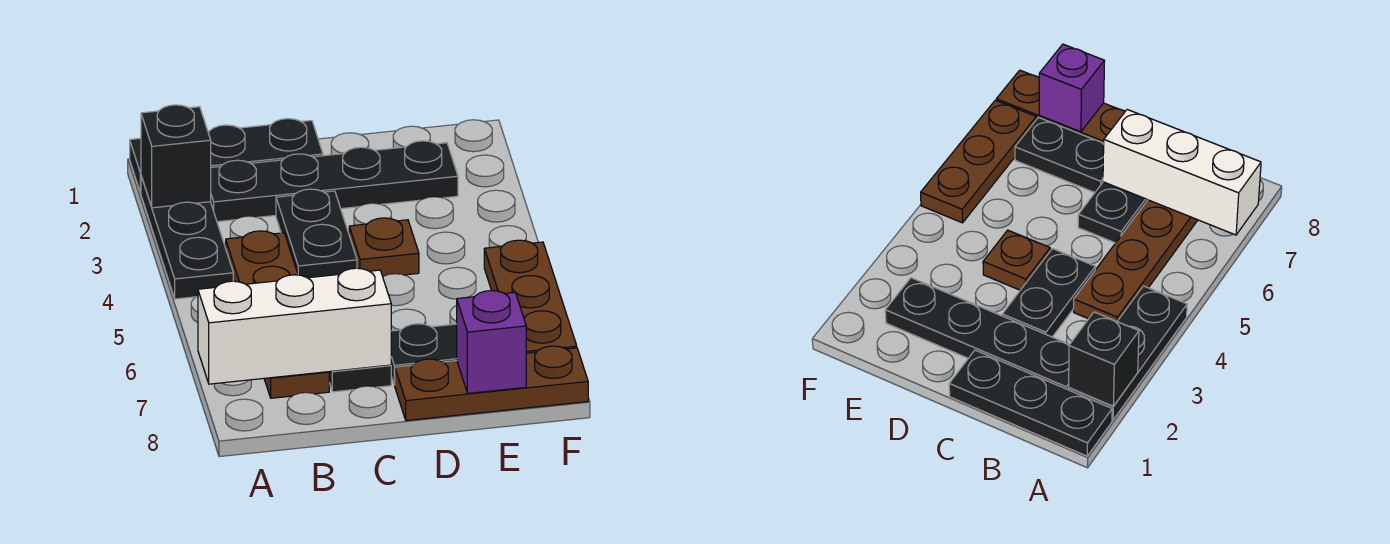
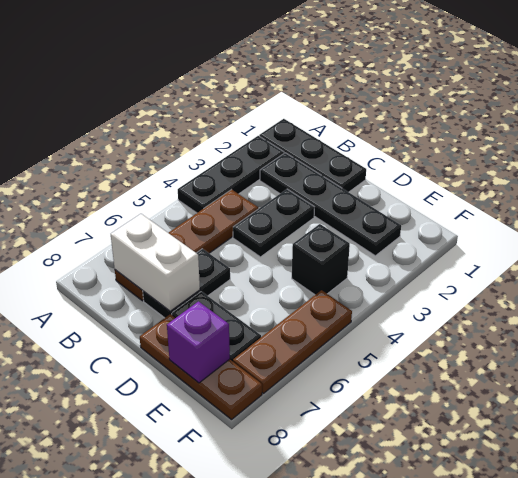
black 1x1 brick [141,105,211,208] -> black 1x1 brick moved to [292,224,350,295]
white 1x3 brick [198,268,391,384] -> white 1x2 brick [111,214,200,311]
brown 1x1 plate [349,218,419,276] -> none

